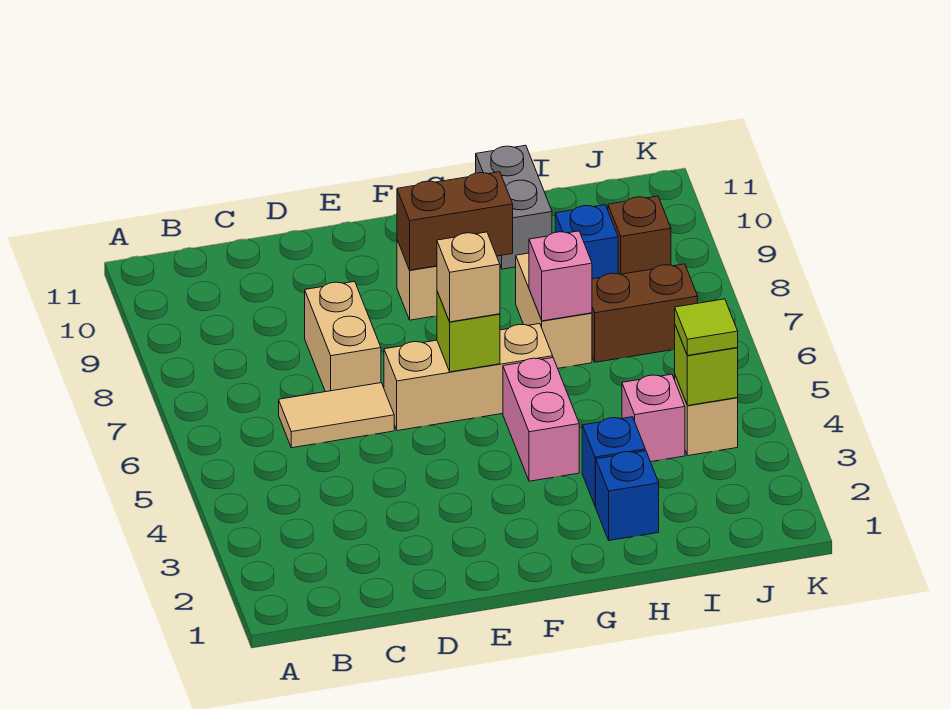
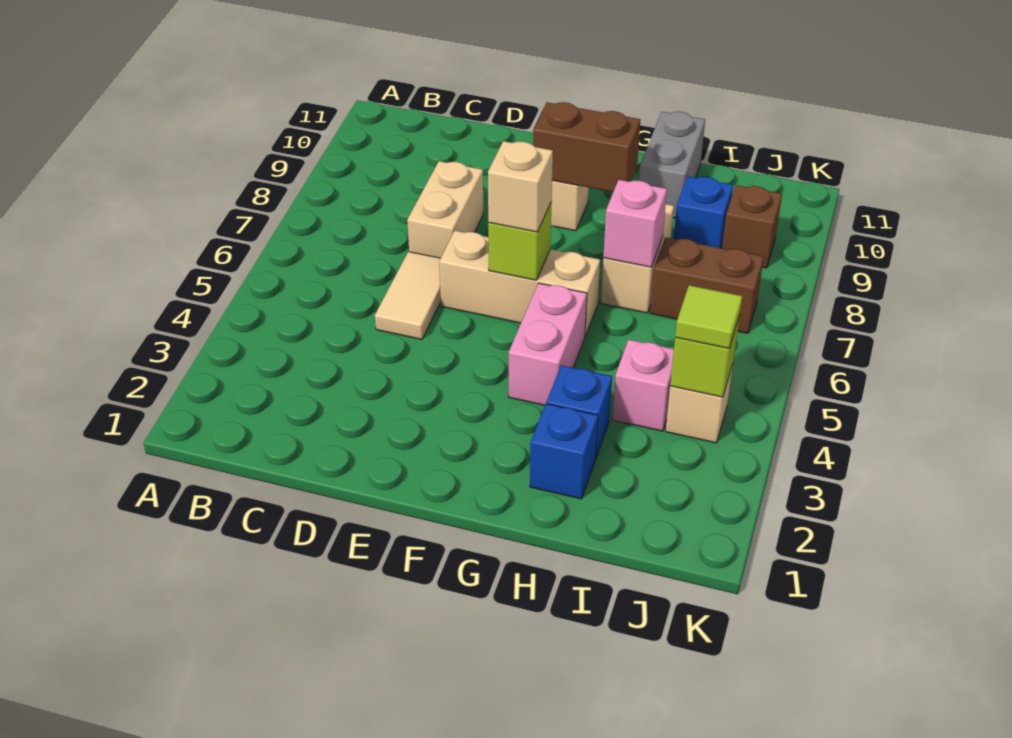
tan 1x2 tile [279,383,394,448] -> tan 1x2 tile turned to [375,252,441,339]

